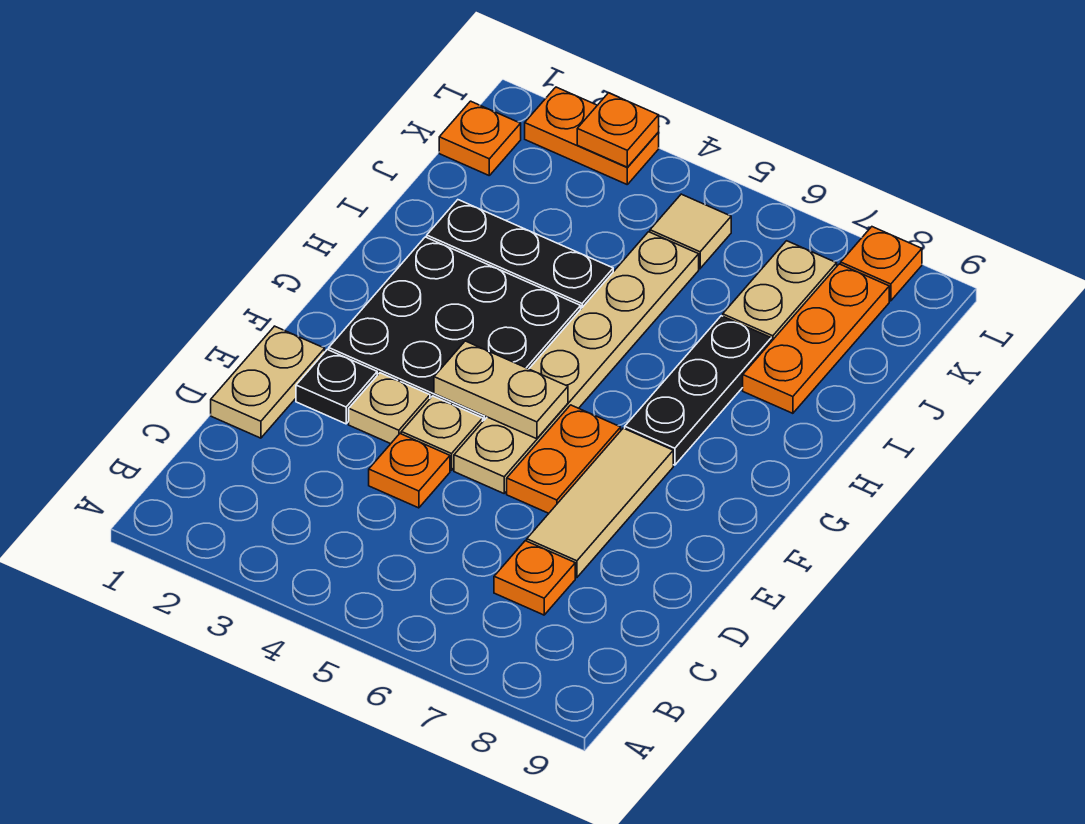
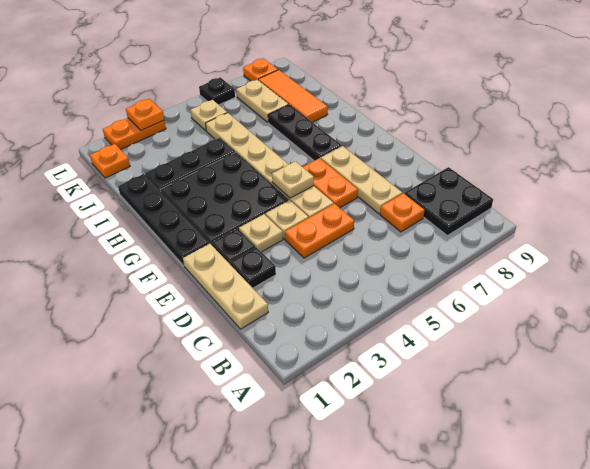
none -> black 2x2 plate [405,167,493,236]
tan 1x2 plate [211,326,325,438] -> tan 1x3 plate [183,243,268,329]
none -> black 1x1 plate [230,247,276,288]
orange 1x1 plate [369,434,450,508] -> orange 1x2 plate [285,204,354,258]
tan 1x3 tile [527,428,673,578] -> tan 1x3 plate [321,146,402,214]
none -> black 1x4 plate [118,174,209,265]
tan 1x2 plate [434,341,568,439] -> tan 1x1 plate [272,161,314,198]
orange 1x3 plate [743,264,889,413] -> orange 1x3 tile [258,70,328,122]
tan 1x1 tile [650,194,731,269] -> tan 1x1 plate [190,100,227,131]
none -> black 1x1 plate [199,77,235,105]

